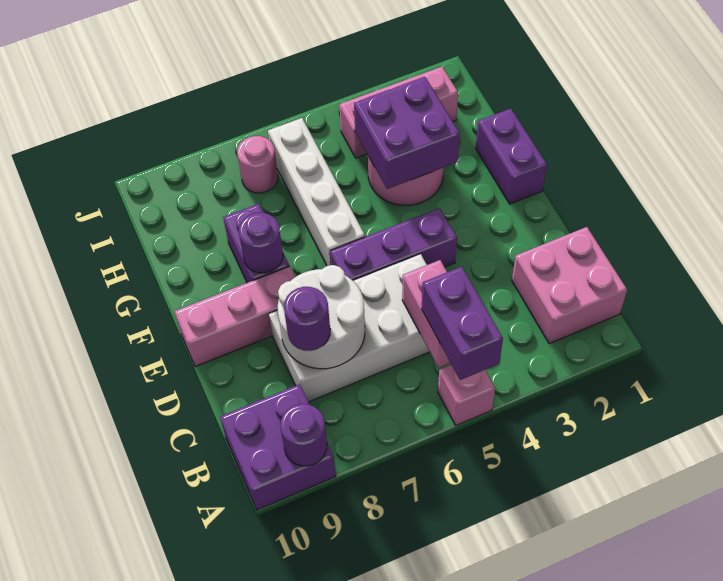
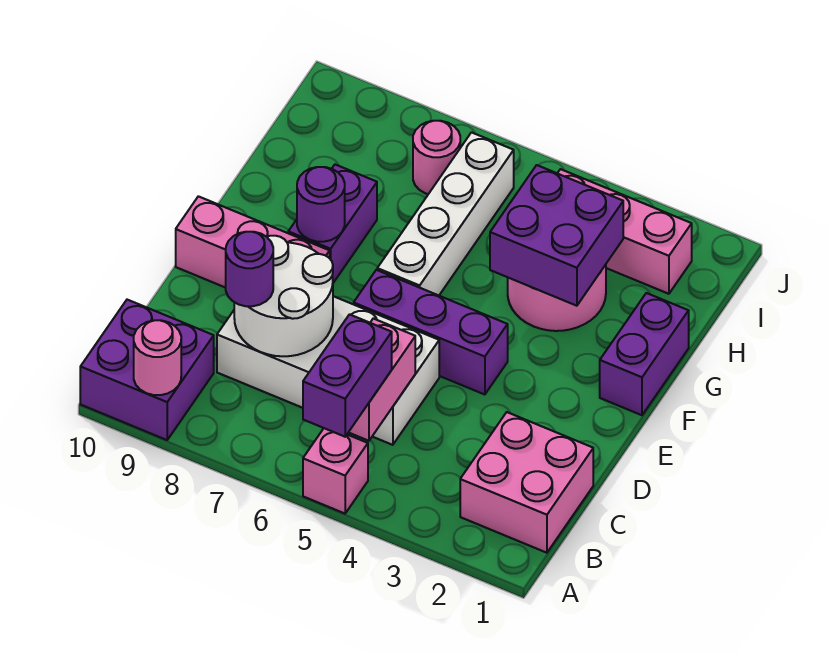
purple 1x1 round brick [280,404,327,466] -> pink 1x1 round brick [134,320,181,395]

